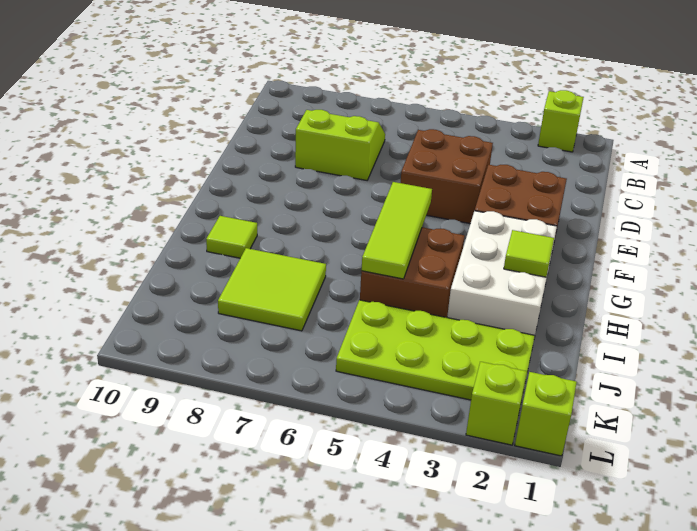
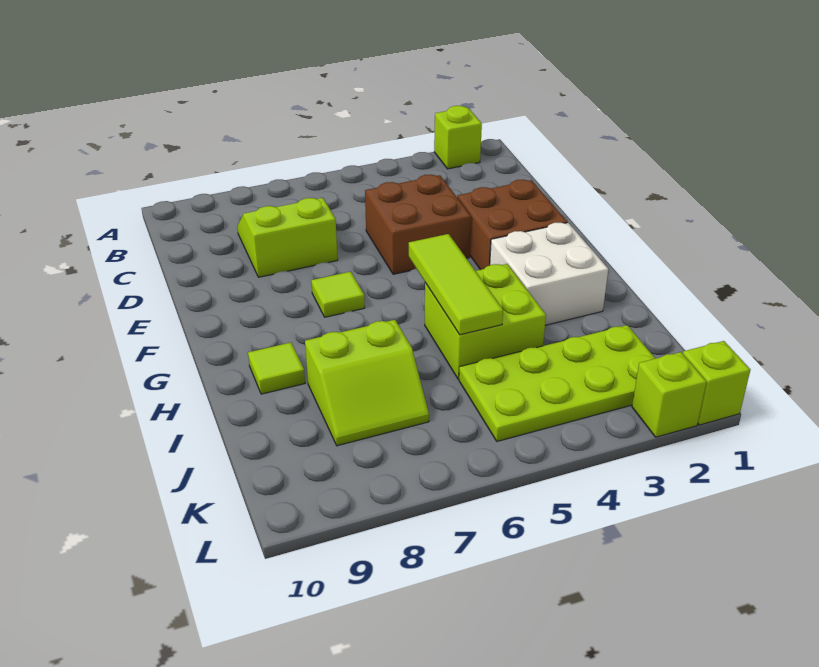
white 2x3 brick [447,211,557,338] -> white 2x2 brick [490,223,608,325]
lime 1x1 tile [504,230,554,277] -> lime 1x1 tile moved to [311,272,365,317]
brown 2x2 brick [360,227,465,318] -> lime 2x2 brick [425,264,546,379]
lime 2x2 tile [218,248,326,331] -> lime 2x2 slope [305,320,429,446]

